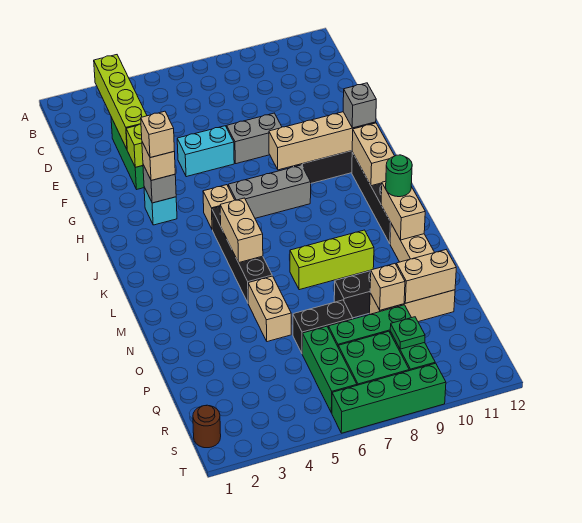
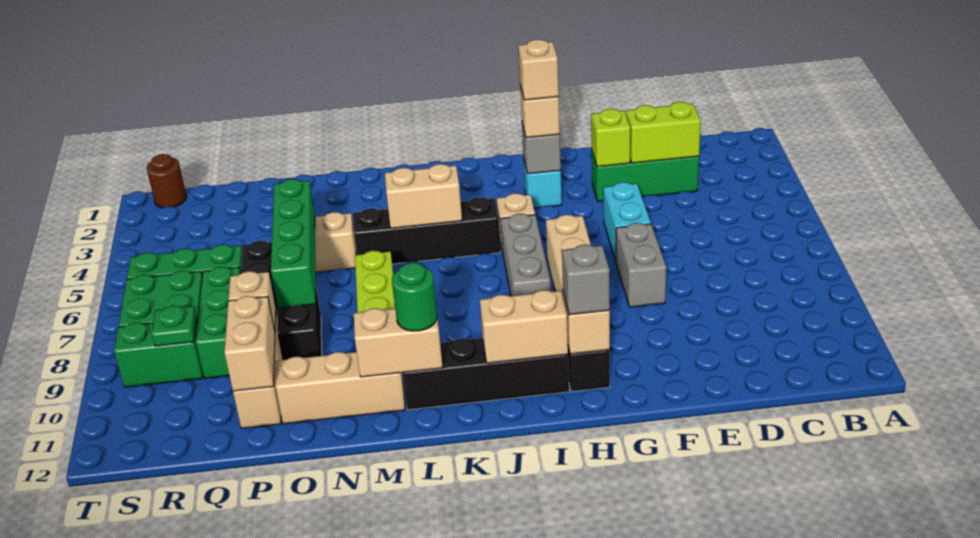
lime 1x4 brick [94,55,147,149] -> lime 1x2 brick [626,102,701,163]
green 1x4 brick [332,363,446,433] -> green 1x4 brick moved to [271,179,316,308]

